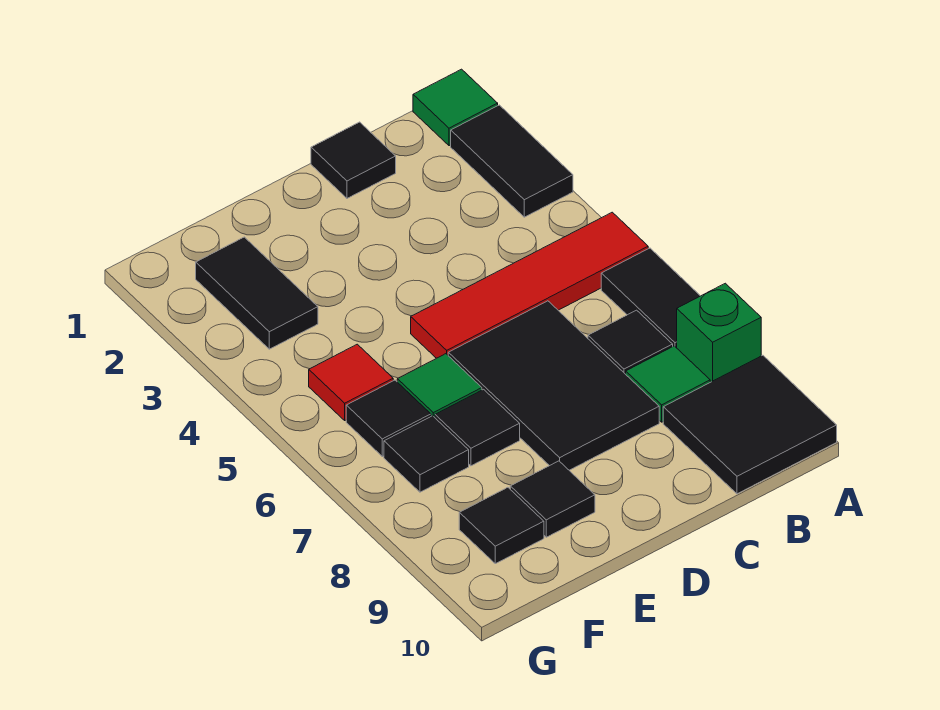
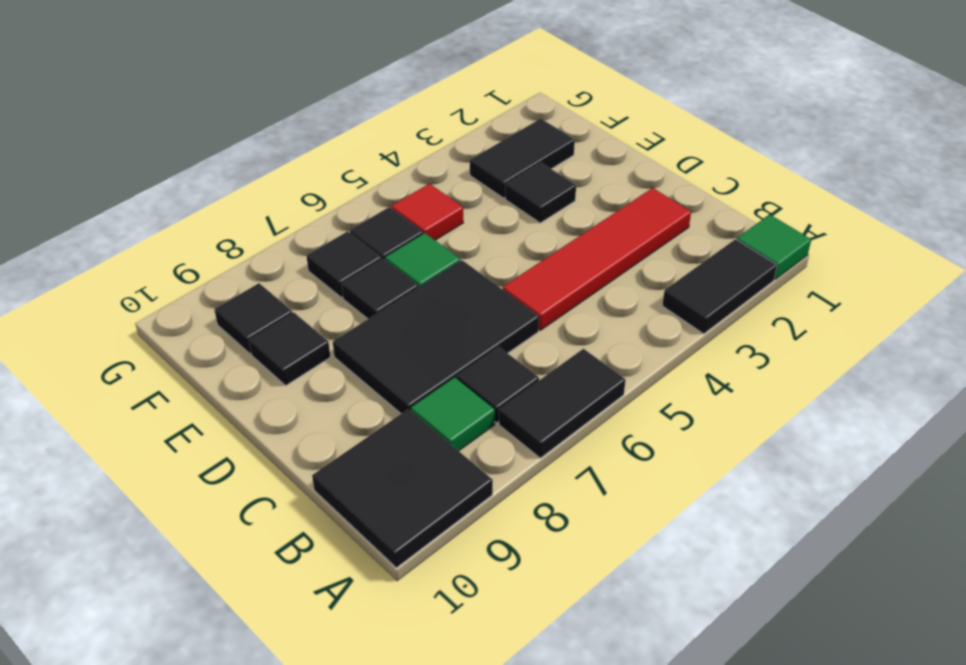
red 1x4 tile [411,212,648,358] -> red 1x4 tile turned to [503,188,691,330]
green 1x1 brick [677,283,761,382] -> none
black 1x1 tile [311,122,396,198] -> black 1x1 tile moved to [505,163,576,223]

